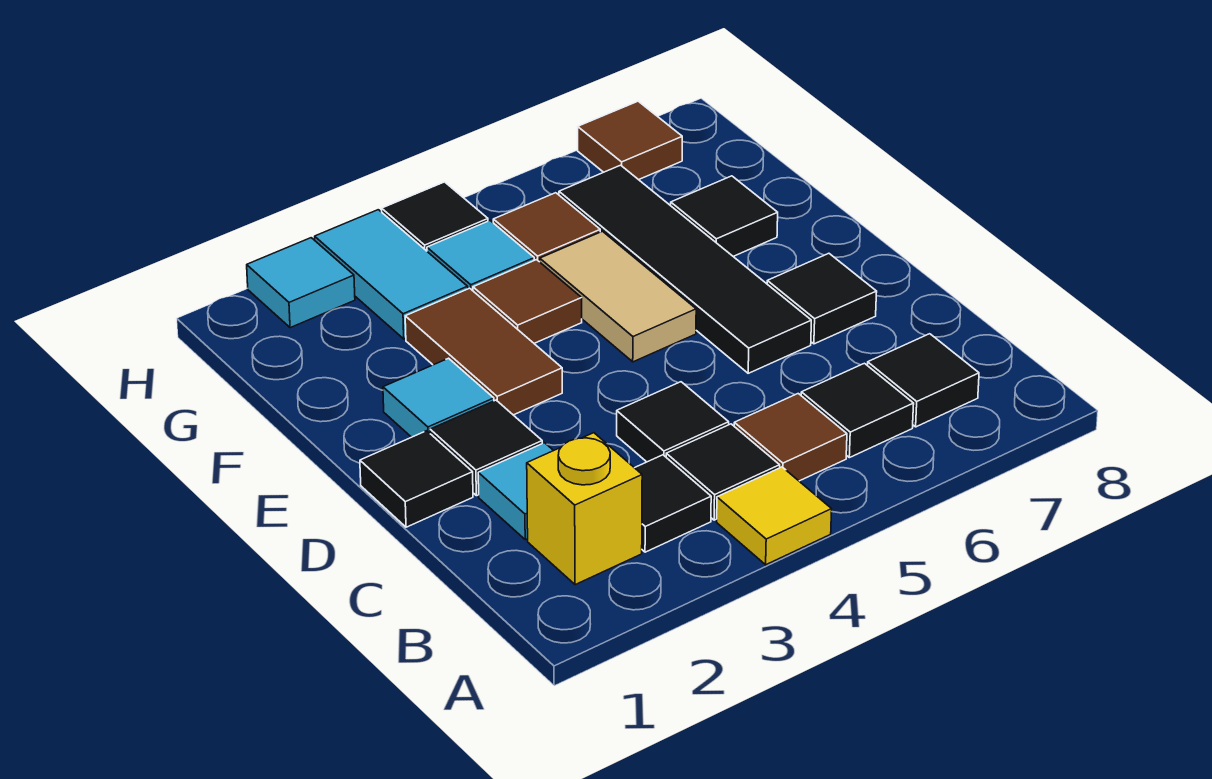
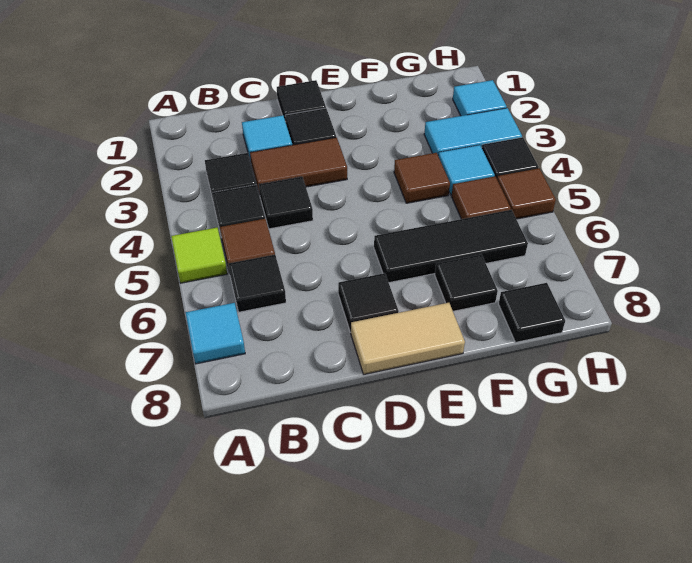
yellow 1x1 tile [717,467,832,565] -> none
none -> lime 1x1 tile [171,228,227,283]
yellow 1x1 brick [527,433,642,585] -> none
black 1x1 tile [868,334,979,427] -> black 1x1 tile moved to [499,283,565,342]
black 1x4 tile [559,165,811,373] -> black 1x3 tile [374,210,528,283]
cyan 1x1 tile [383,358,494,437] -> cyan 1x1 tile moved to [186,303,245,364]
brown 1x2 tile [405,288,562,415] -> brown 1x2 tile moved to [250,137,347,195]
tan 1x2 tile [540,231,696,362] -> tan 1x2 tile moved to [351,303,465,374]
brown 1x1 tile [578,101,682,180] -> brown 1x1 tile moved to [497,168,556,219]

